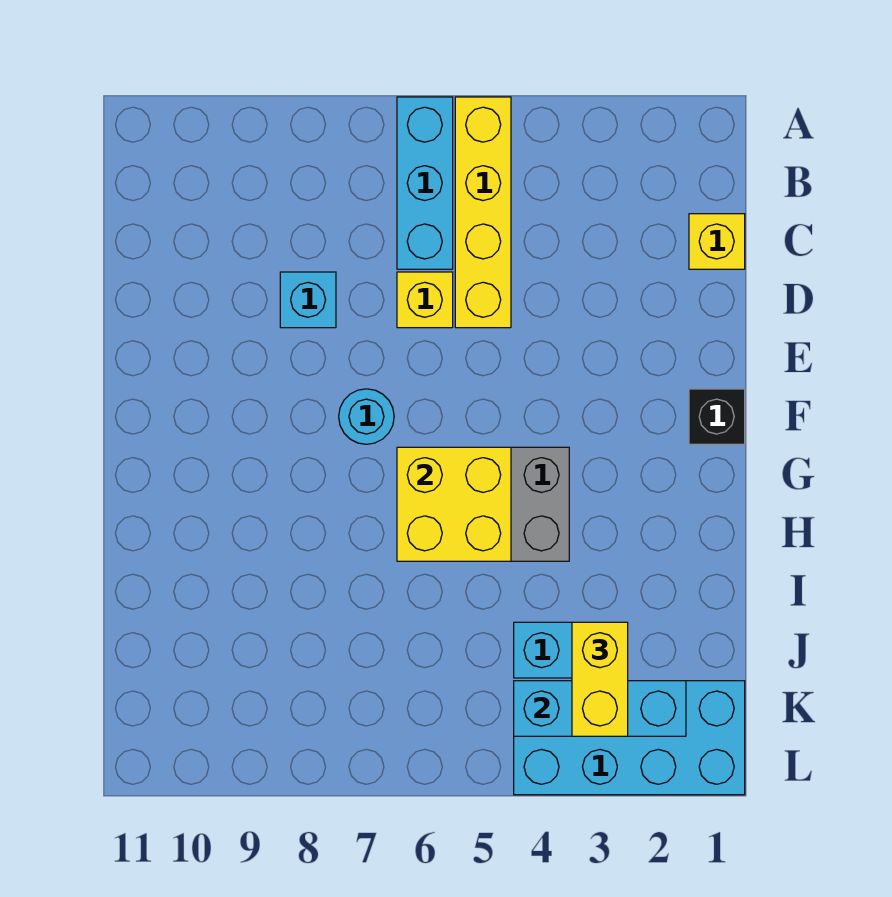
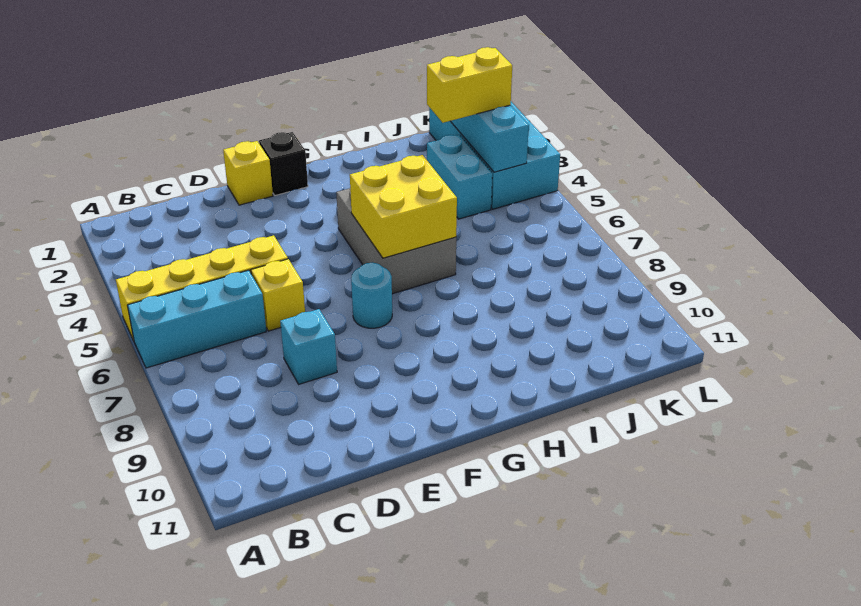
yellow 1x1 brick [689,214,745,269] -> yellow 1x1 brick moved to [223,141,273,205]

